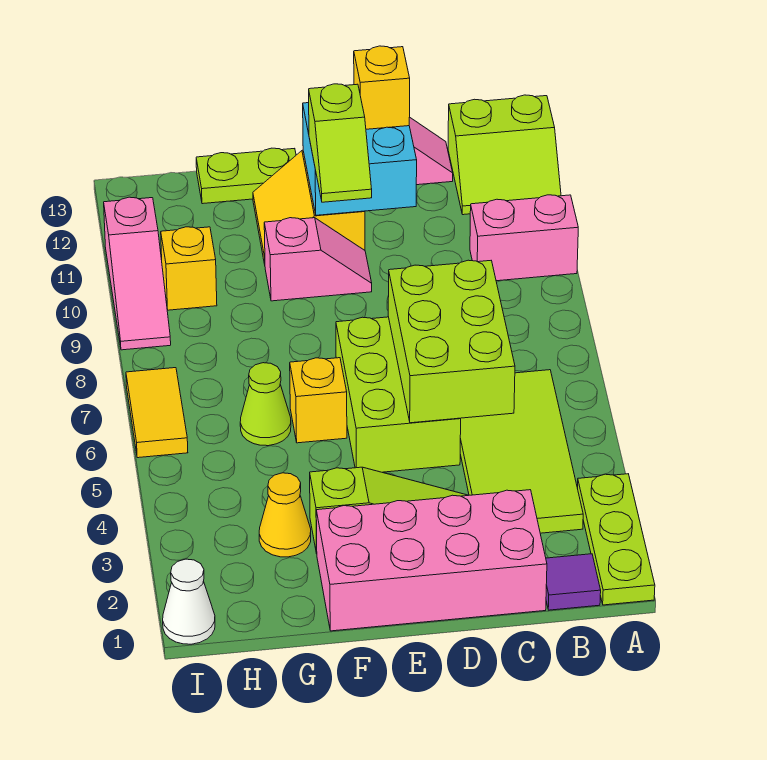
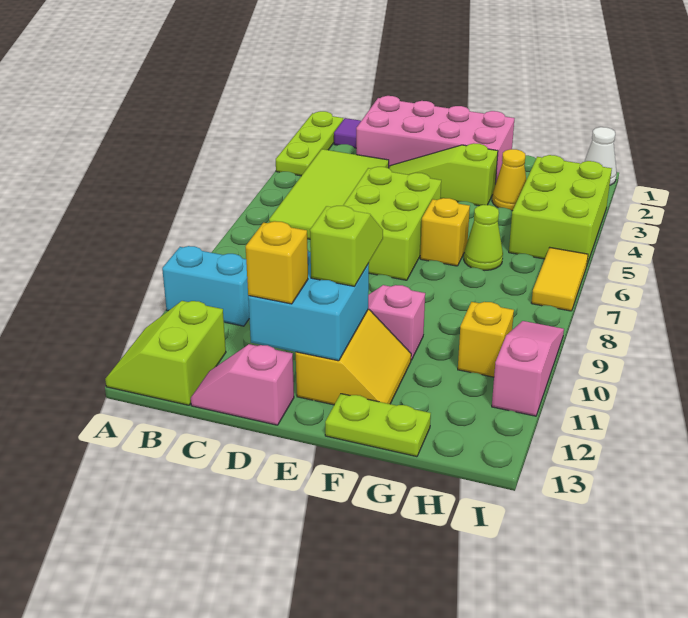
pink 1x2 brick [470,195,578,281] -> cyan 1x2 brick [162,246,249,326]
lime 2x2 slope [448,95,561,215] -> lime 2x2 slope turned to [105,301,226,405]
lime 2x3 brick [388,260,515,423] -> lime 2x3 brick moved to [509,155,612,264]

